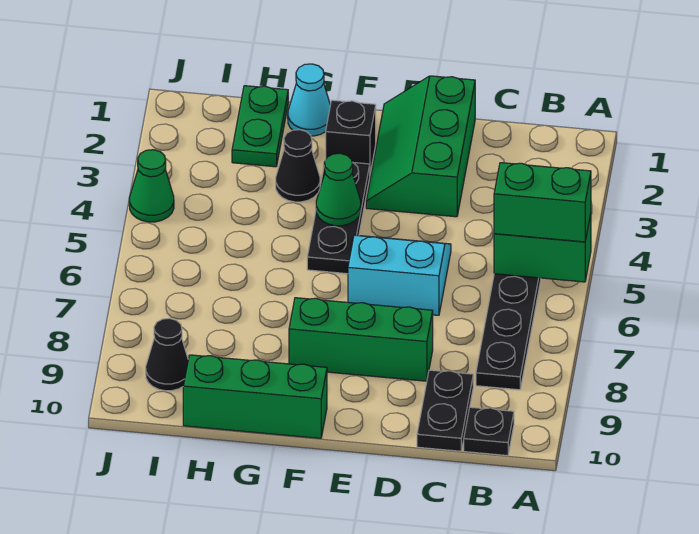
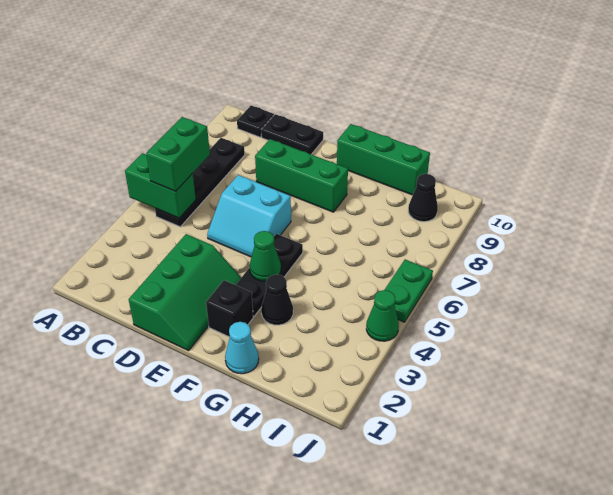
green 1x2 brick [494,163,591,242] -> green 1x2 brick turned to [146,117,210,191]
black 1x2 plate [417,370,473,451] -> black 1x2 plate turned to [261,114,323,154]
green 1x2 plate [232,86,288,167] -> green 1x2 plate moved to [385,259,433,322]

